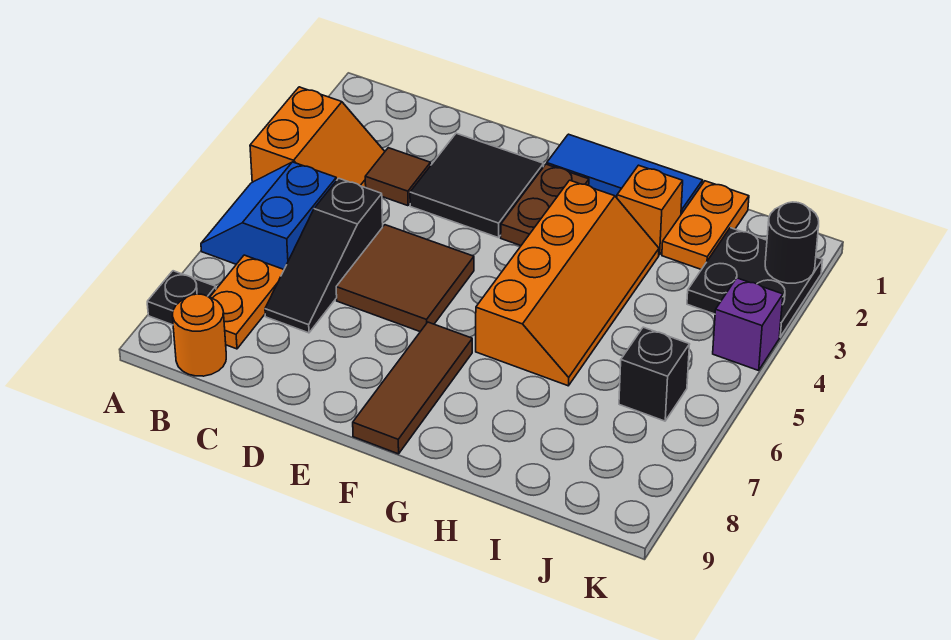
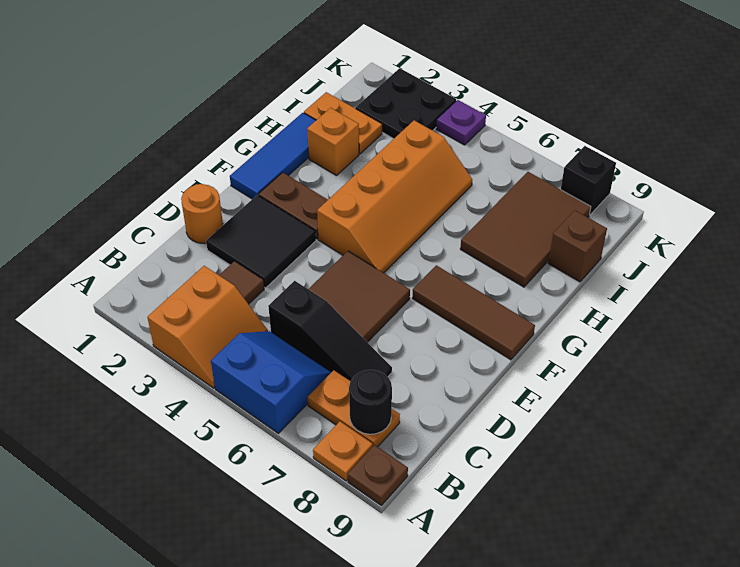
orange 2x2 slope [250,87,385,188] -> orange 2x2 slope turned to [147,266,268,388]
blue 2x2 slope [201,162,336,269] -> blue 2x2 slope turned to [211,331,331,433]
black 1x1 plate [147,271,216,325] -> orange 1x1 plate [313,421,373,481]
none -> brown 1x1 plate [348,445,408,505]
orange 1x1 round brick [172,294,226,376] -> orange 1x1 round brick moved to [181,184,223,243]
orange 2x4 slope [476,180,659,386] -> orange 2x4 slope turned to [317,120,472,273]
none -> brown 2x3 tile [460,172,591,287]
none -> brown 1x1 brick [548,210,607,282]
black 1x1 brick [619,327,690,421] -> black 1x1 brick moved to [561,146,616,215]
black 1x1 round brick [765,202,819,283] -> black 1x1 round brick moved to [349,370,392,434]
purple 1x1 brick [713,278,783,370] -> purple 1x1 plate [436,100,486,145]

